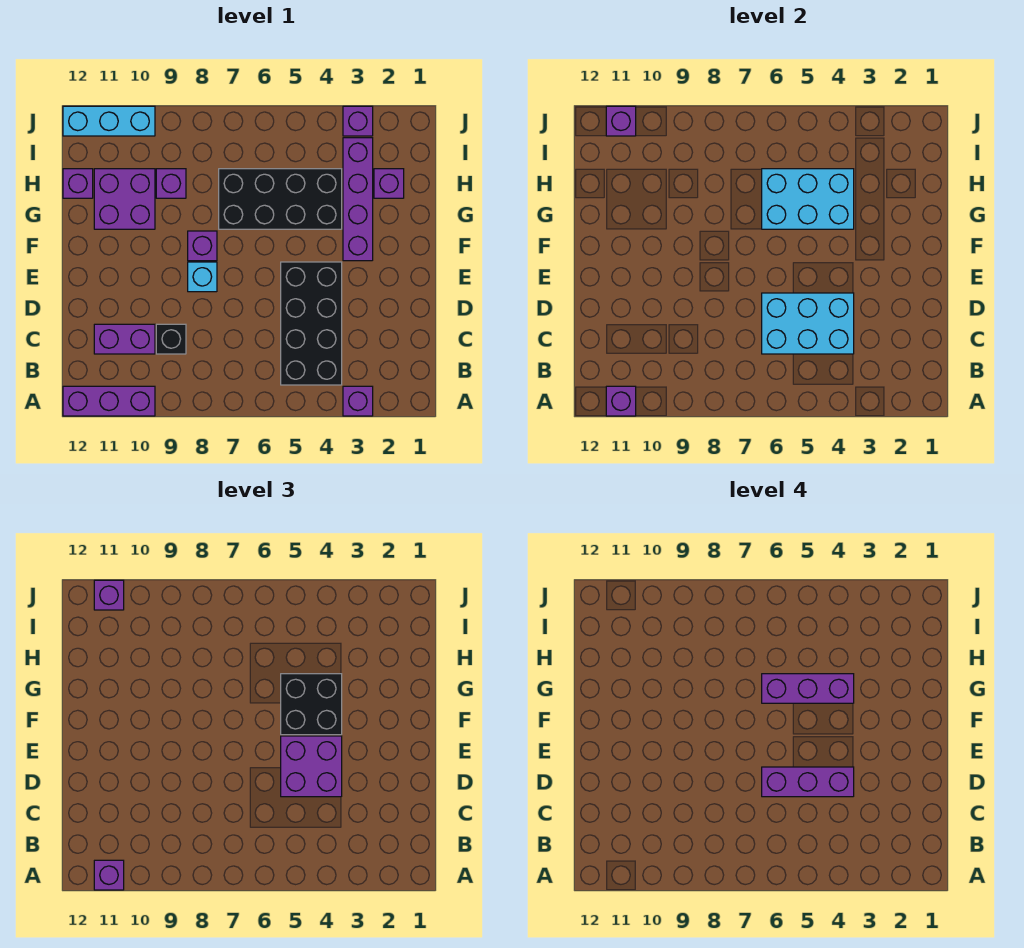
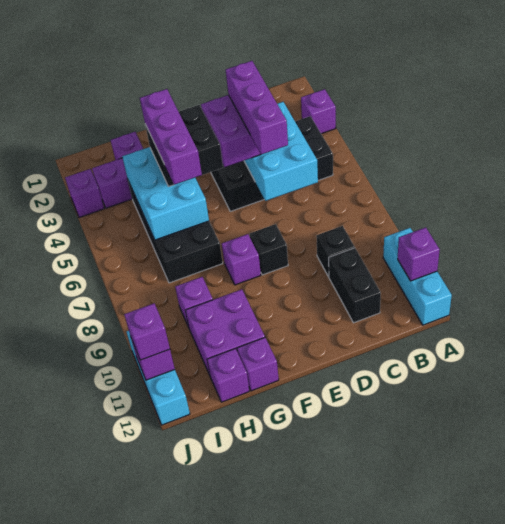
purple 1x3 brick [63,386,155,416] -> cyan 1x3 brick [383,228,452,325]
purple 1x1 brick [94,860,124,890] -> purple 1x1 brick moved to [237,338,279,391]
purple 1x2 brick [94,324,155,354] -> black 1x2 brick [329,248,381,323]
cyan 1x1 brick [188,262,217,292] -> black 1x1 brick [250,224,288,275]

